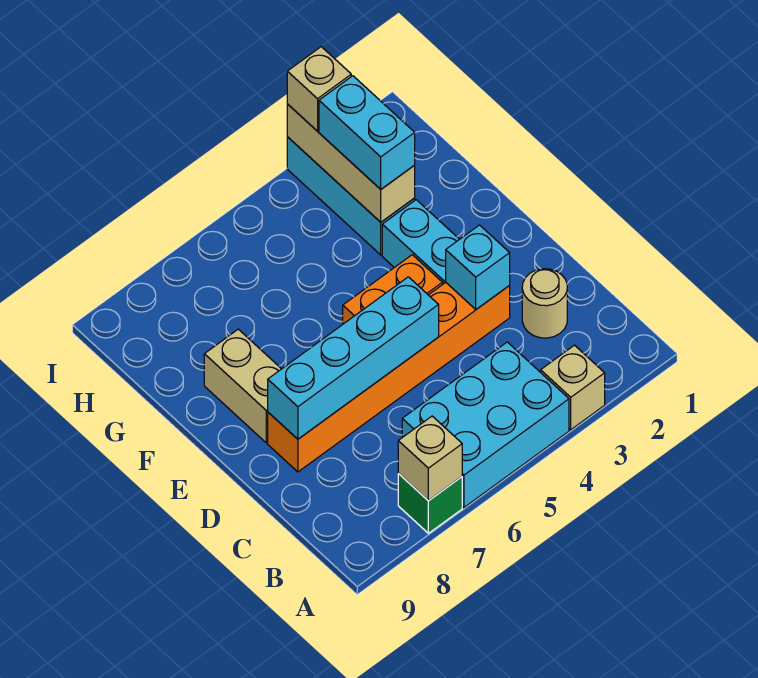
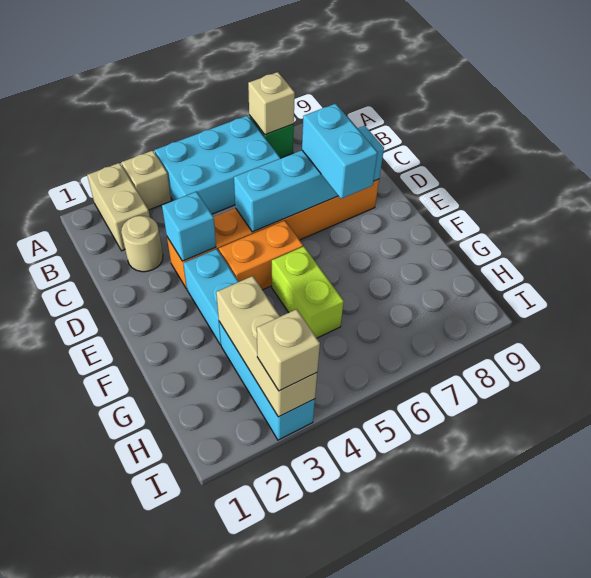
tan 1x2 brick [204,329,281,443] -> tan 1x2 brick moved to [87,163,150,251]
none -> lime 1x2 brick [272,246,344,338]
cyan 1x2 brick [319,76,415,189] -> cyan 1x2 brick moved to [302,104,378,199]

